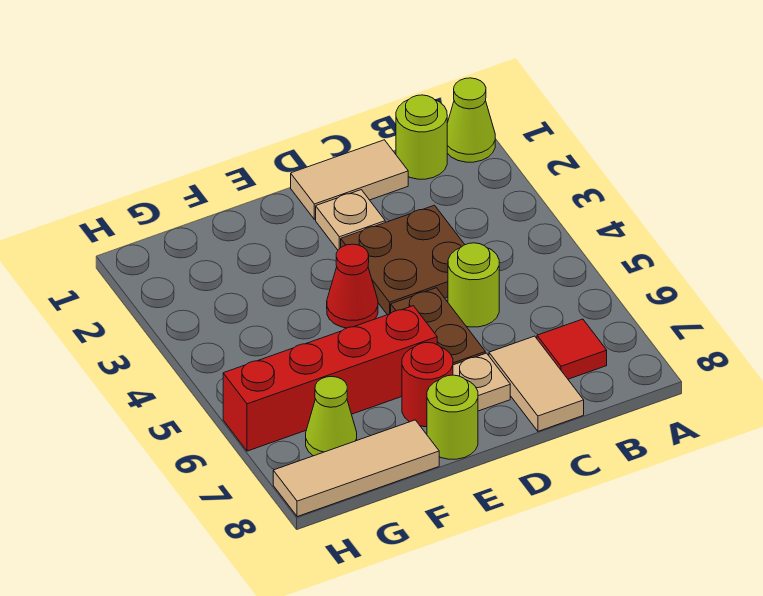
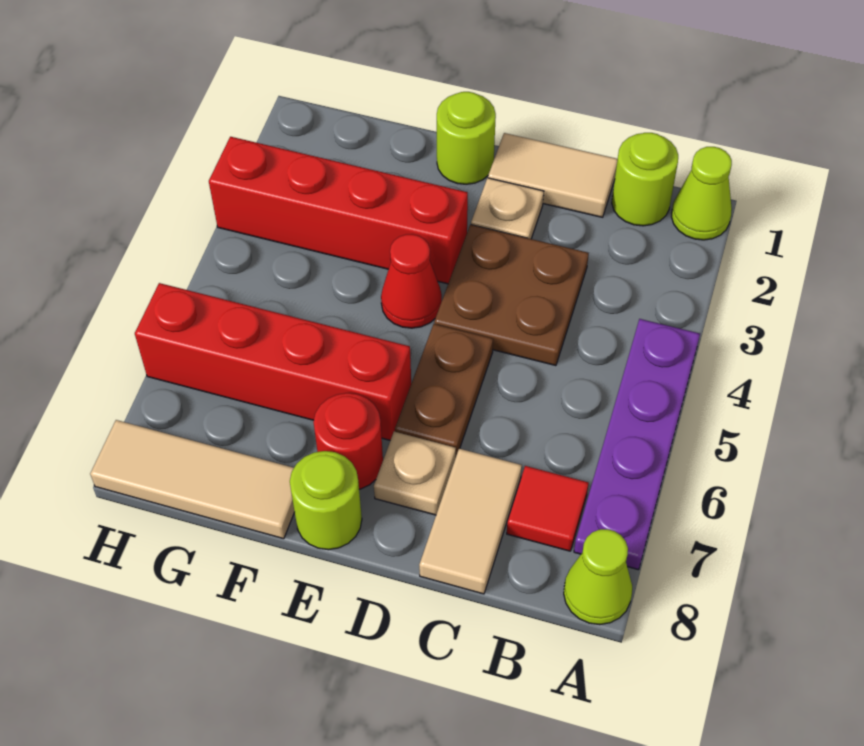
none -> purple 1x4 plate [574,319,700,570]
lime 1x1 round brick [448,243,499,327] -> lime 1x1 round brick moved to [437,92,496,184]
none -> red 1x4 brick [209,137,468,284]
lime 1x1 cone [306,377,357,456] -> lime 1x1 cone moved to [564,529,632,625]

